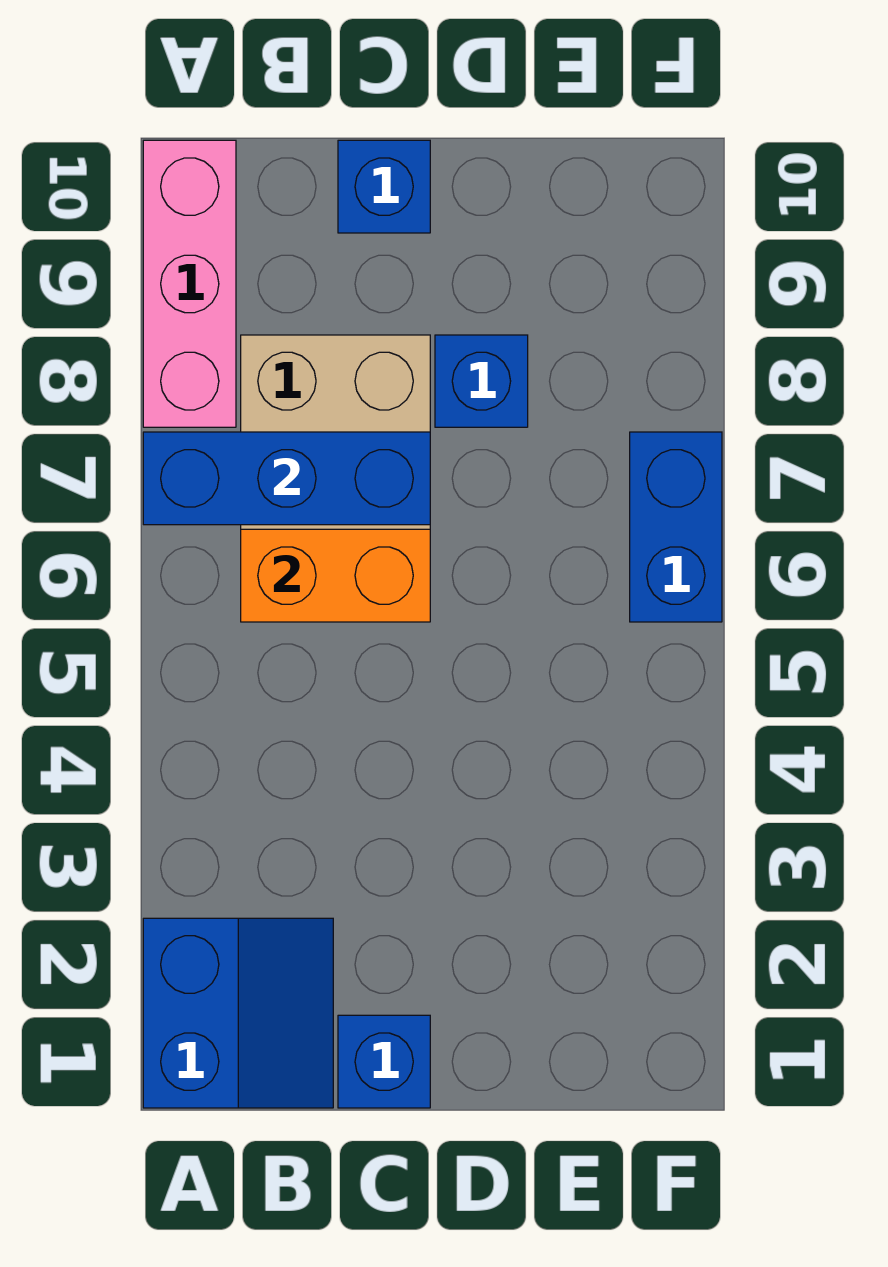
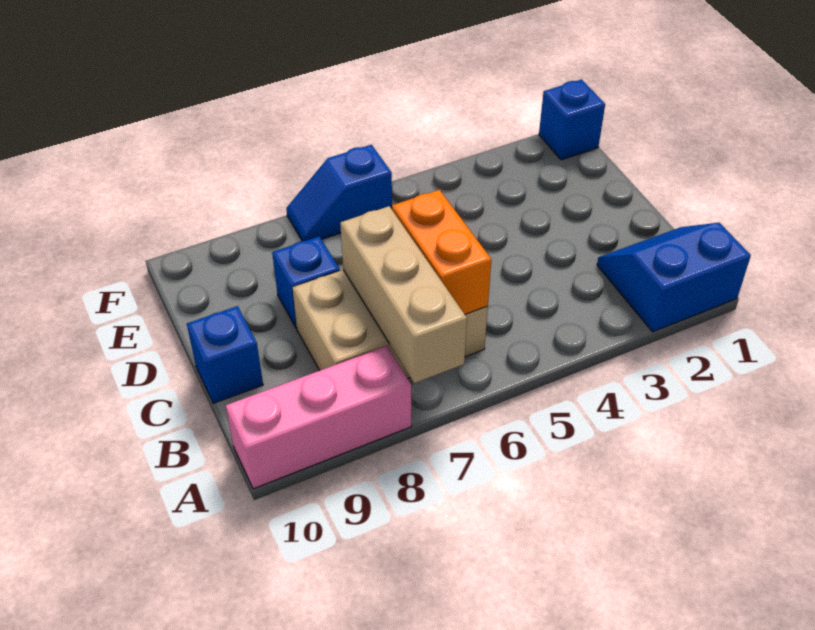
blue 1x3 brick [143,432,430,525] -> tan 1x3 brick [340,206,467,383]
blue 1x1 brick [338,1015,430,1108] -> blue 1x1 brick moved to [539,80,605,160]
blue 1x2 brick [630,432,722,622] -> blue 1x2 slope [286,145,392,241]

